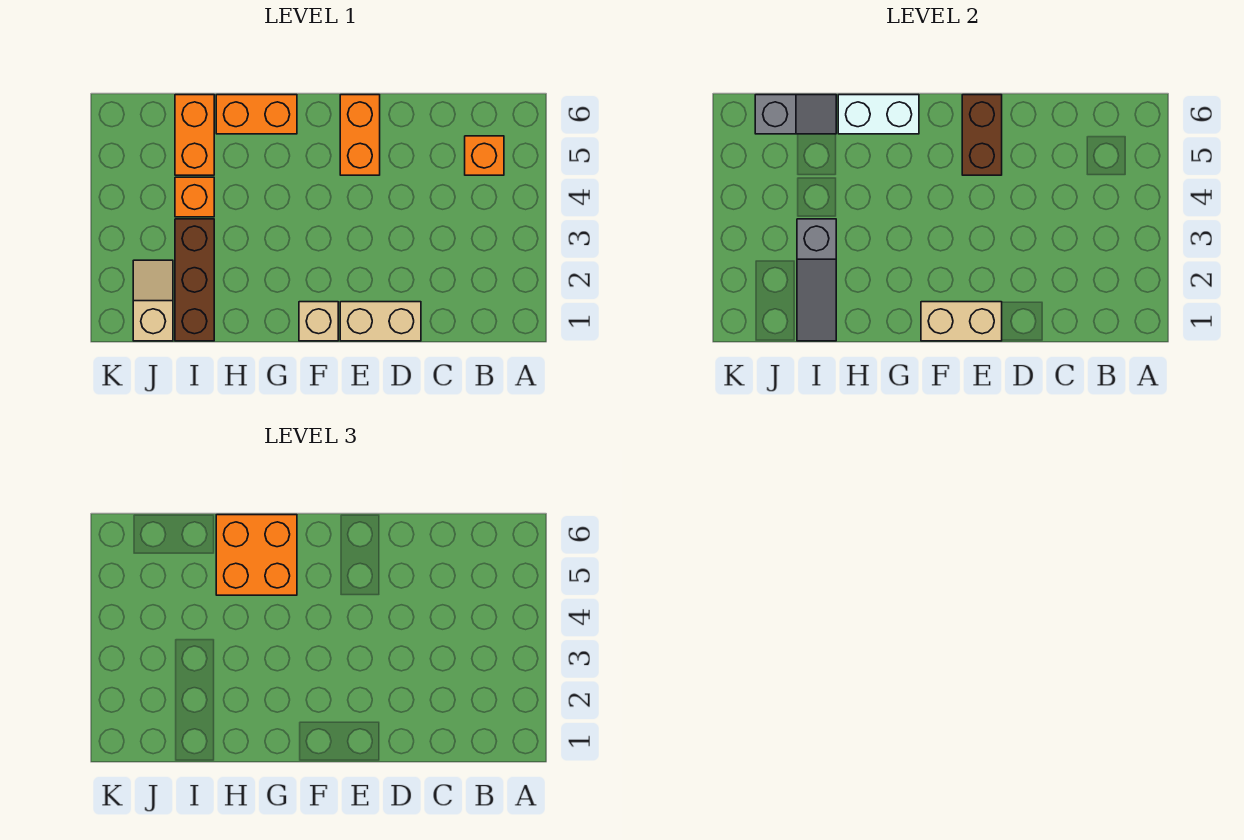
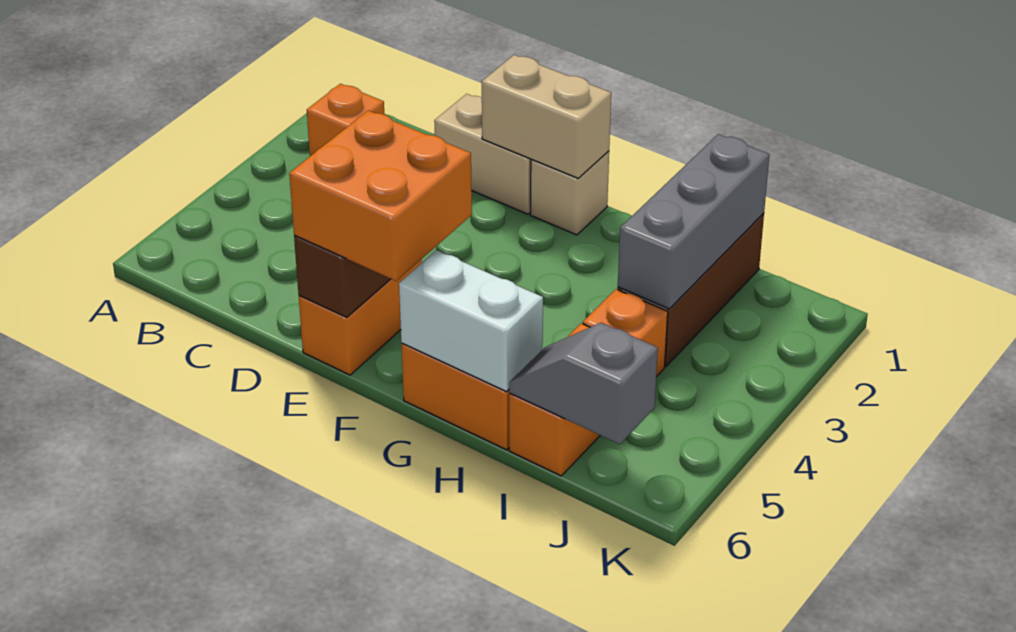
orange 1x1 brick [465,136,504,175] -> orange 1x1 brick moved to [307,84,384,156]
orange 2x2 brick [216,515,297,595] -> orange 2x2 brick moved to [289,110,472,281]
grey 1x3 slope [797,219,836,341] -> grey 1x3 brick [618,134,769,309]
tan 1x2 slope [133,260,173,341] -> none

